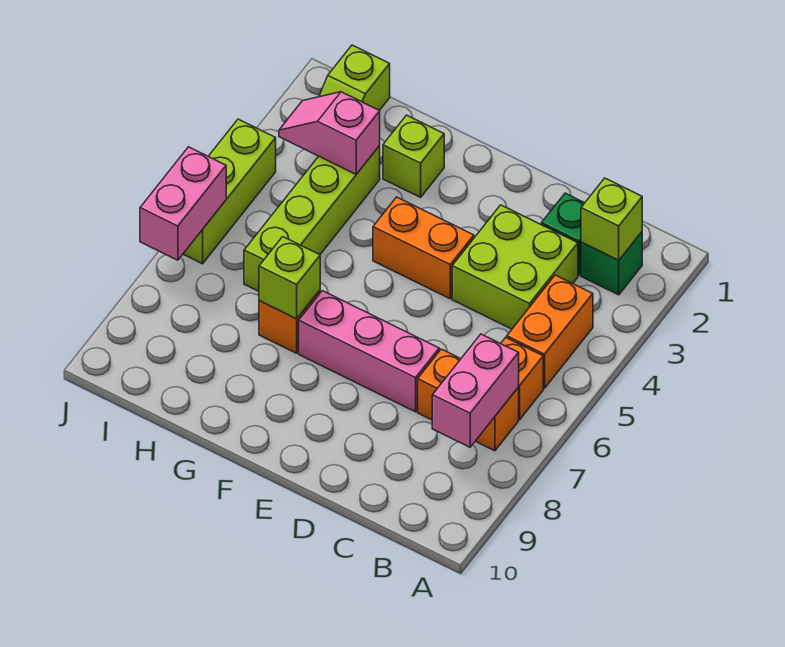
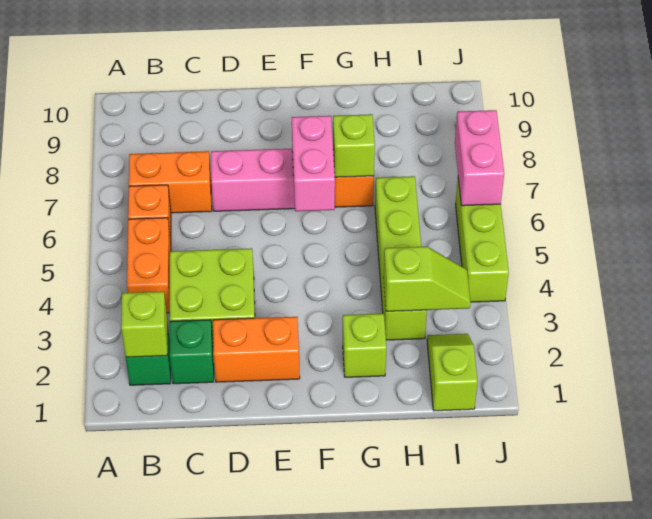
pink 1x2 brick [432,334,519,447] -> pink 1x2 brick moved to [292,116,335,211]
orange 1x2 brick [373,197,474,299] -> orange 1x2 brick moved to [213,317,300,382]
pink 1x2 slope [279,92,380,174] -> lime 1x2 slope [383,247,471,311]

